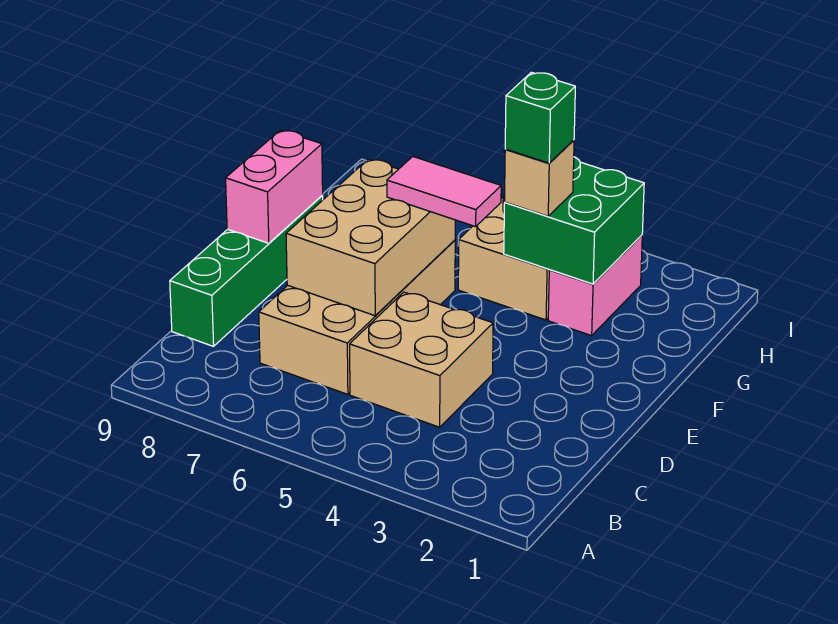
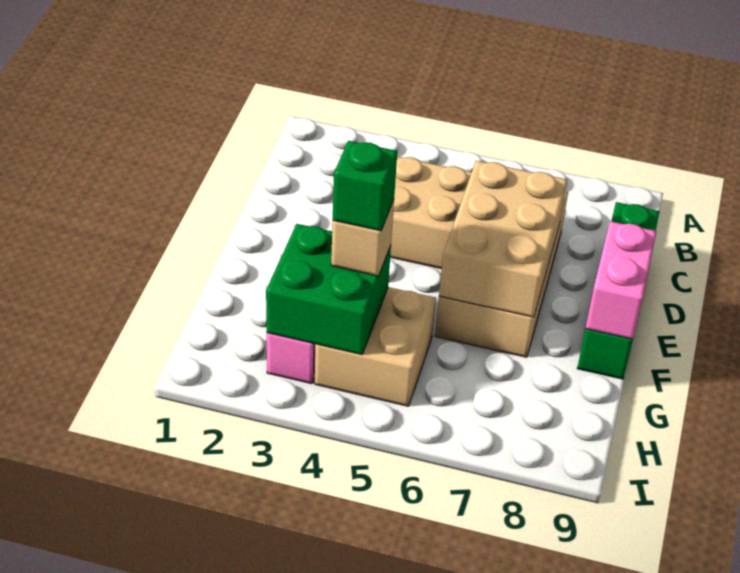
pink 1x2 tile [387,157,501,227] -> none

